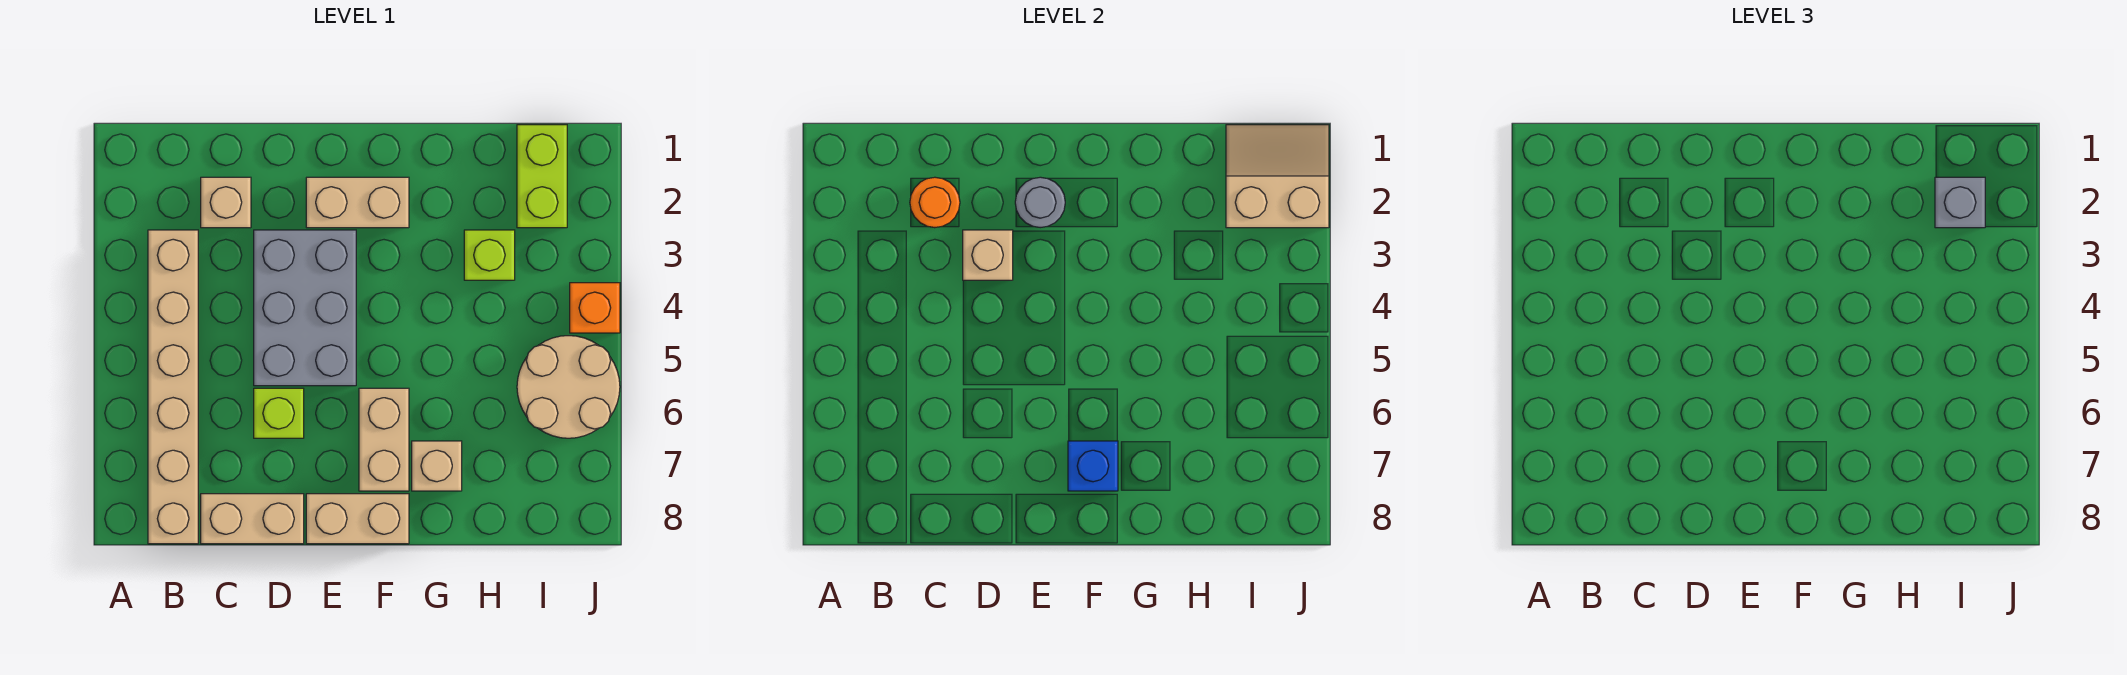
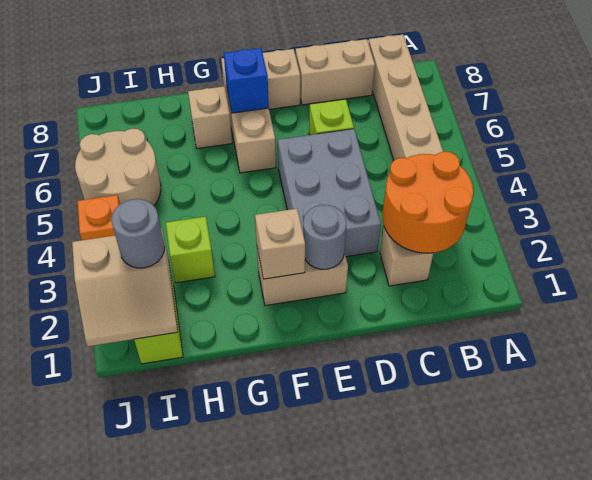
orange 1x1 round brick [910,177,960,228] -> orange 2x2 round brick [382,152,473,253]
tan 1x1 brick [963,230,1013,280] -> tan 1x1 brick moved to [255,209,305,279]
grey 1x1 brick [1935,177,1985,228] -> grey 1x1 round brick [111,199,164,268]

